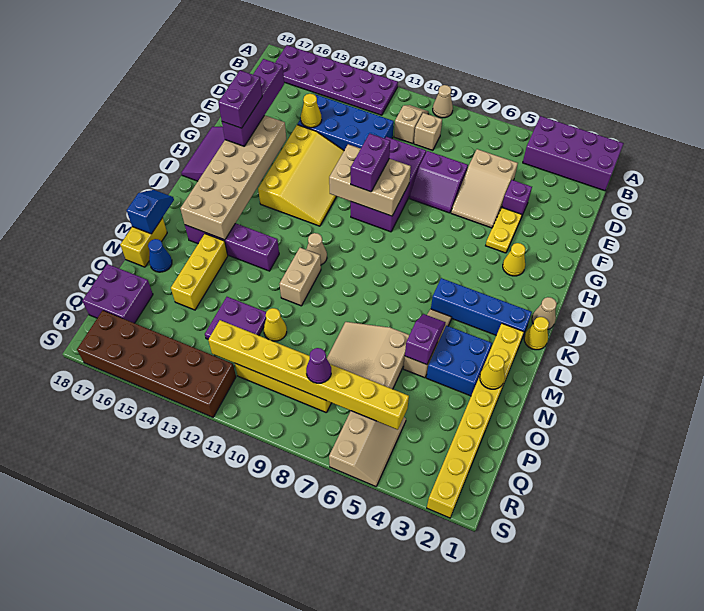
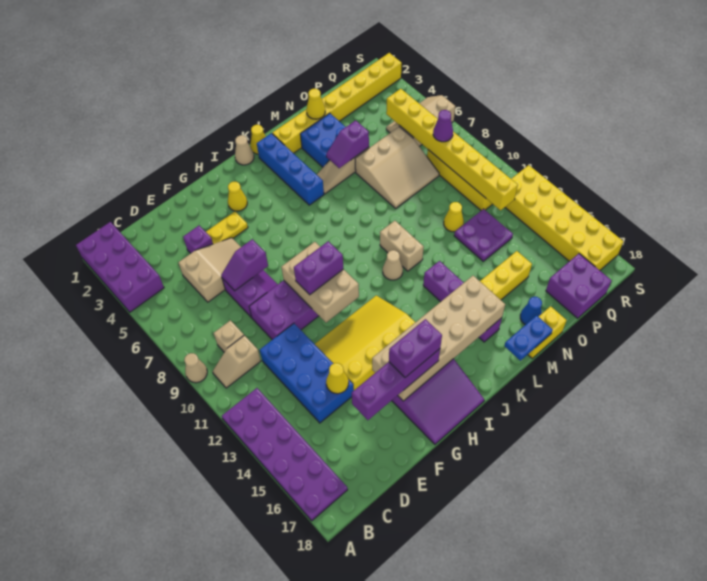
none -> purple 1x2 slope [221,239,268,291]
tan 1x2 brick [280,248,321,306] -> tan 1x2 brick turned to [380,221,424,271]
blue 1x2 slope [127,190,174,234] -> blue 1x2 plate [504,315,553,361]
brown 2x6 brick [77,311,236,417] -> yellow 2x6 brick [505,165,624,270]

